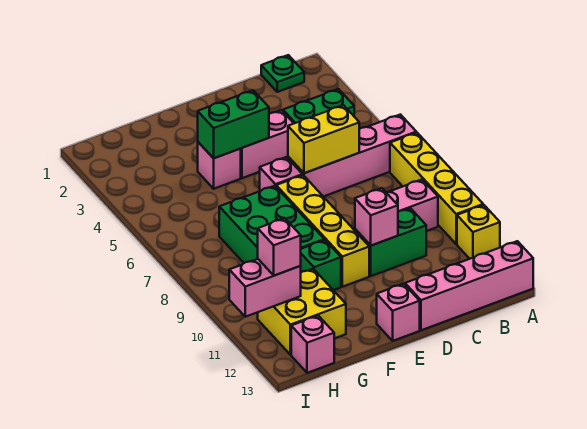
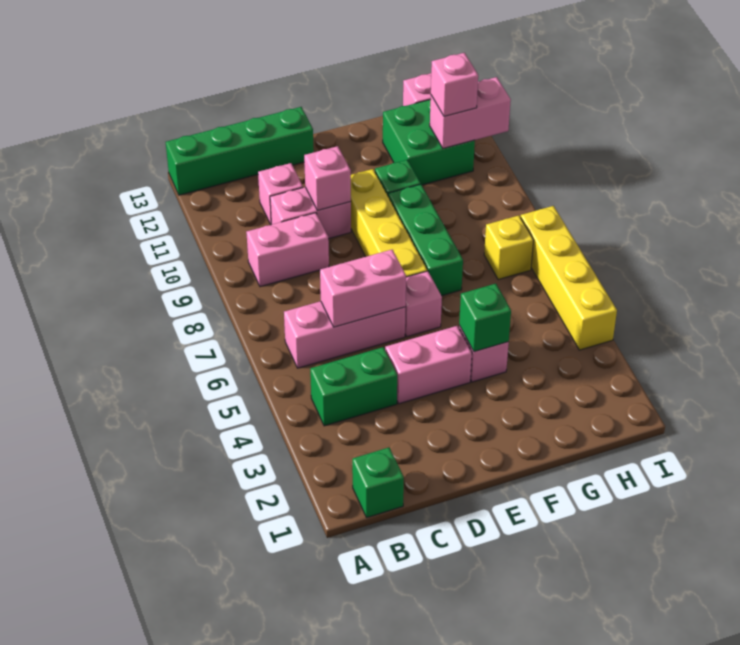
pink 1x4 brick [288,115,416,197] -> pink 1x3 brick [284,301,405,368]
yellow 1x4 brick [390,133,483,244] -> yellow 1x4 brick moved to [521,206,617,350]
yellow 1x1 brick [457,205,500,259] -> yellow 1x1 brick moved to [484,215,534,280]
pink 1x4 brick [405,241,533,330] -> green 1x4 brick [166,107,314,195]
green 1x1 plate [261,55,304,92] -> green 1x1 brick [352,447,404,518]
yellow 1x2 brick [288,105,359,173] -> pink 1x2 brick [320,250,406,327]
green 1x2 brick [355,208,426,276] -> pink 1x2 brick [270,187,351,239]
green 1x2 brick [198,90,269,158] -> green 1x1 brick [459,284,511,352]
pink 1x1 brick [377,284,420,341] -> pink 1x1 brick moved to [258,163,303,225]
green 2x3 brick [219,186,324,263] -> green 1x3 brick [388,184,463,296]
yellow 2x2 brick [258,269,346,355] -> green 2x2 brick [383,100,475,185]

